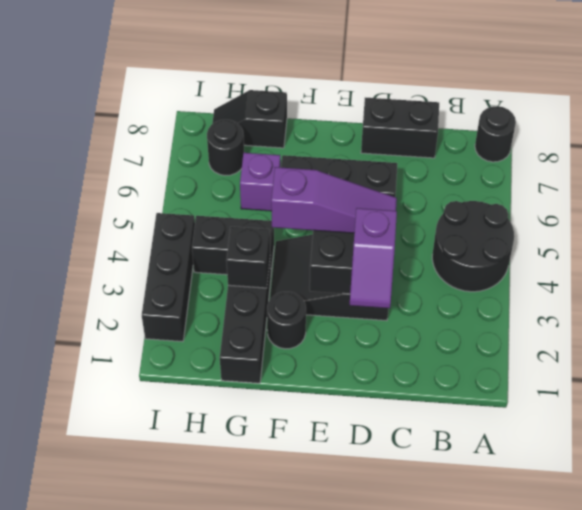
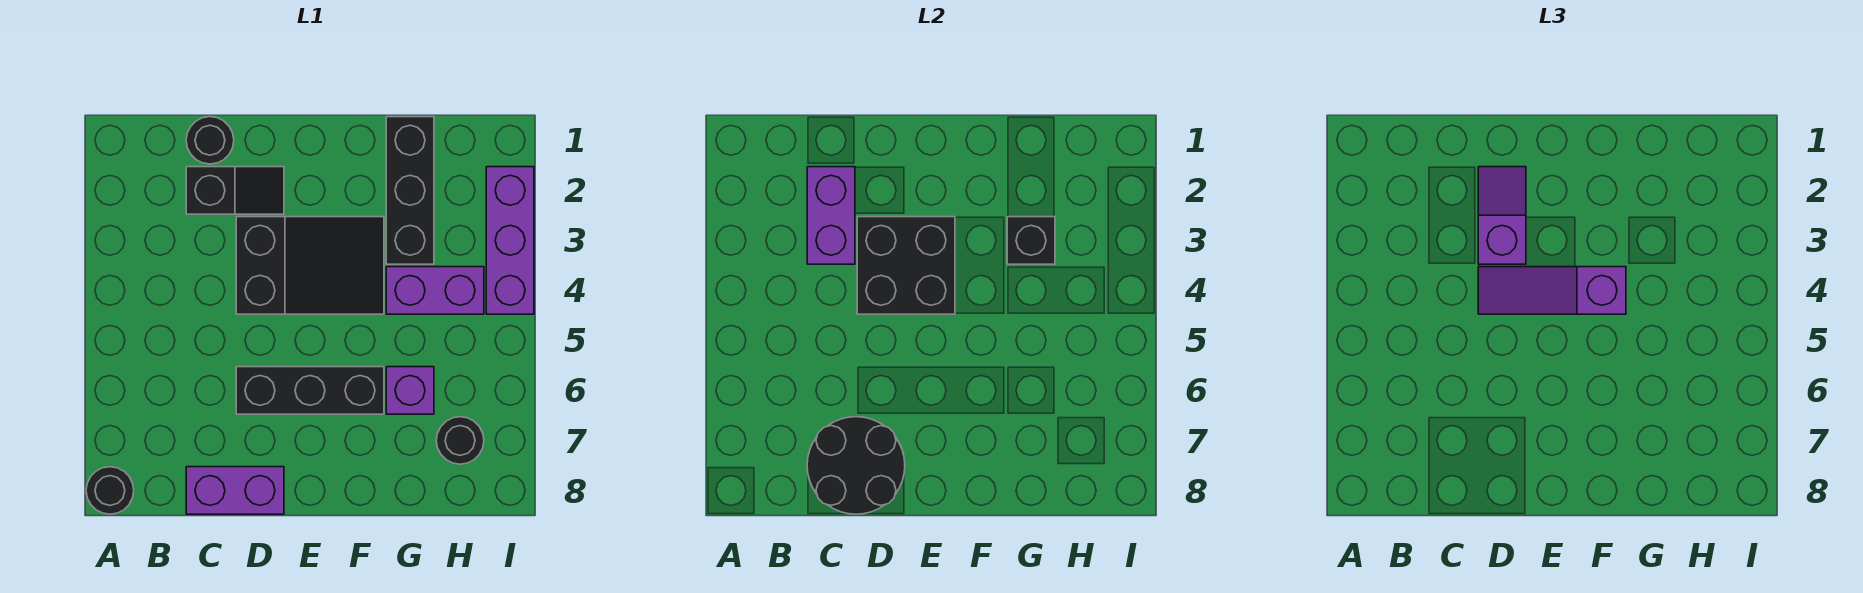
black 2x2 round brick [432,201,514,292] -> black 2x2 round brick moved to [807,417,905,514]
none -> purple 1x2 brick [807,167,855,264]
black 1x2 brick [361,98,439,158] -> purple 1x2 brick [186,467,284,514]
black 1x1 round brick [267,292,306,349] -> black 1x1 round brick moved to [186,117,234,164]
black 1x2 brick [192,216,274,275] -> purple 1x2 brick [386,267,484,314]
black 1x2 slope [212,90,287,148] -> black 1x2 slope moved to [186,167,284,214]
black 1x3 brick [142,213,195,342] -> purple 1x3 brick [486,167,534,314]

